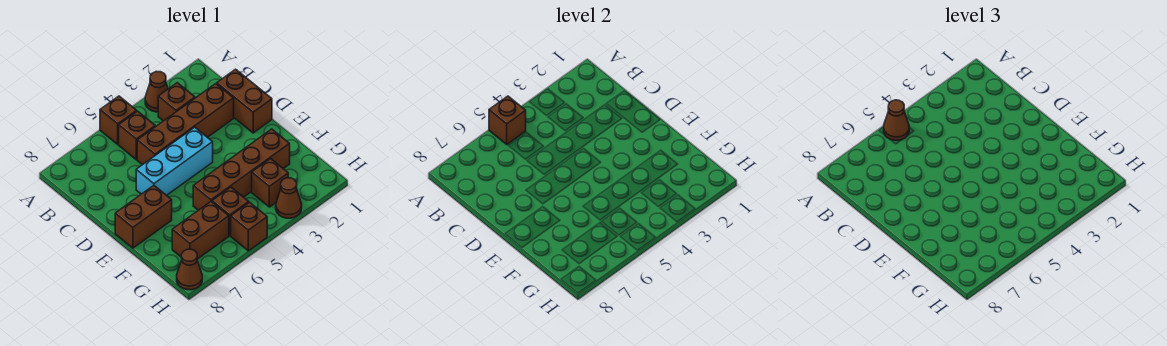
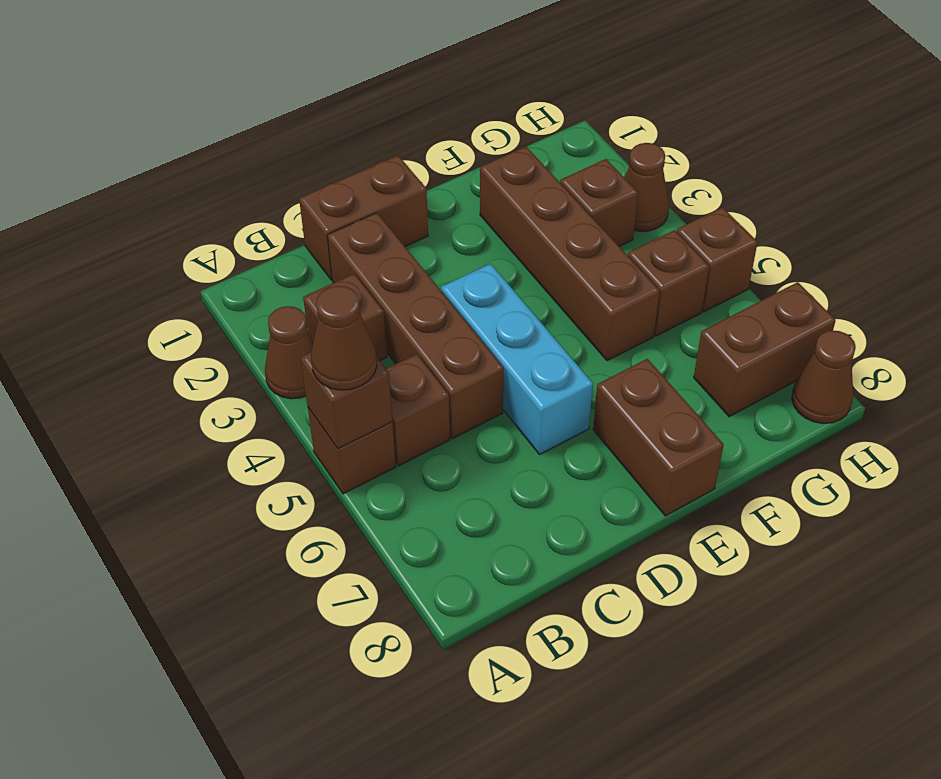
brown 1x2 brick [172,202,229,259] -> brown 1x2 brick turned to [694,282,836,417]

